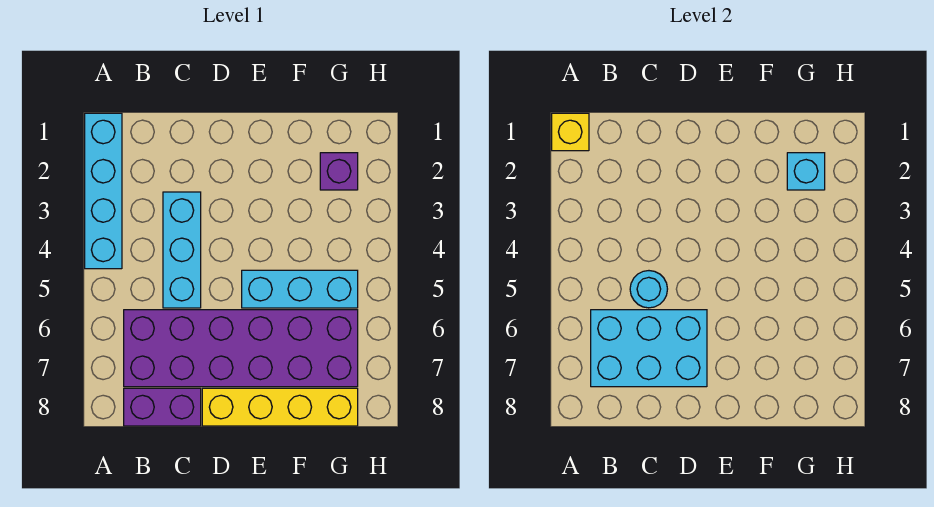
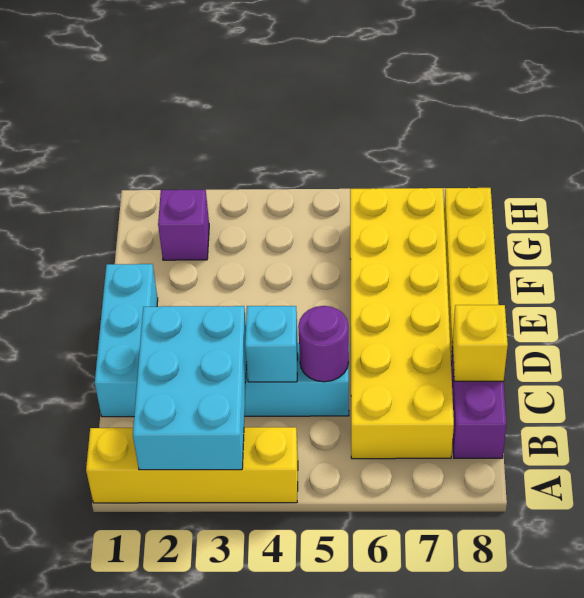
cyan 1x4 brick [85,113,122,269] -> yellow 1x4 brick [86,427,298,503]
yellow 1x1 brick [552,113,589,151] -> yellow 1x1 brick moved to [453,305,508,381]
purple 2x6 brick [124,310,358,387] -> yellow 2x6 brick [350,188,454,459]
cyan 2x3 brick [591,310,707,387] -> cyan 2x3 brick moved to [133,306,247,470]
cyan 1x1 round brick [630,271,667,308] -> purple 1x1 round brick [298,306,349,382]
cyan 1x3 brick [242,270,358,308] -> cyan 1x3 brick moved to [95,264,158,417]
cyan 1x1 brick [787,153,825,190] -> cyan 1x1 brick moved to [245,306,298,382]

